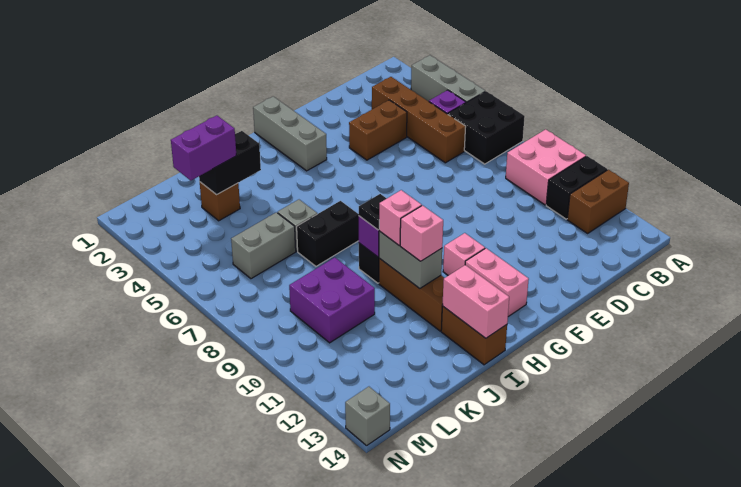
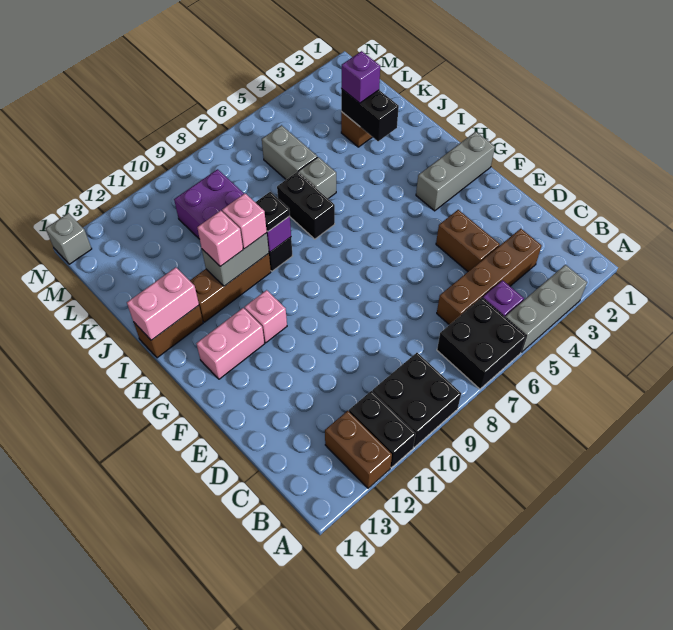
pink 2x2 brick [506,129,586,205] -> black 2x2 brick [372,353,461,447]
purple 1x2 brick [171,116,236,181] -> purple 1x1 brick [341,51,380,103]

